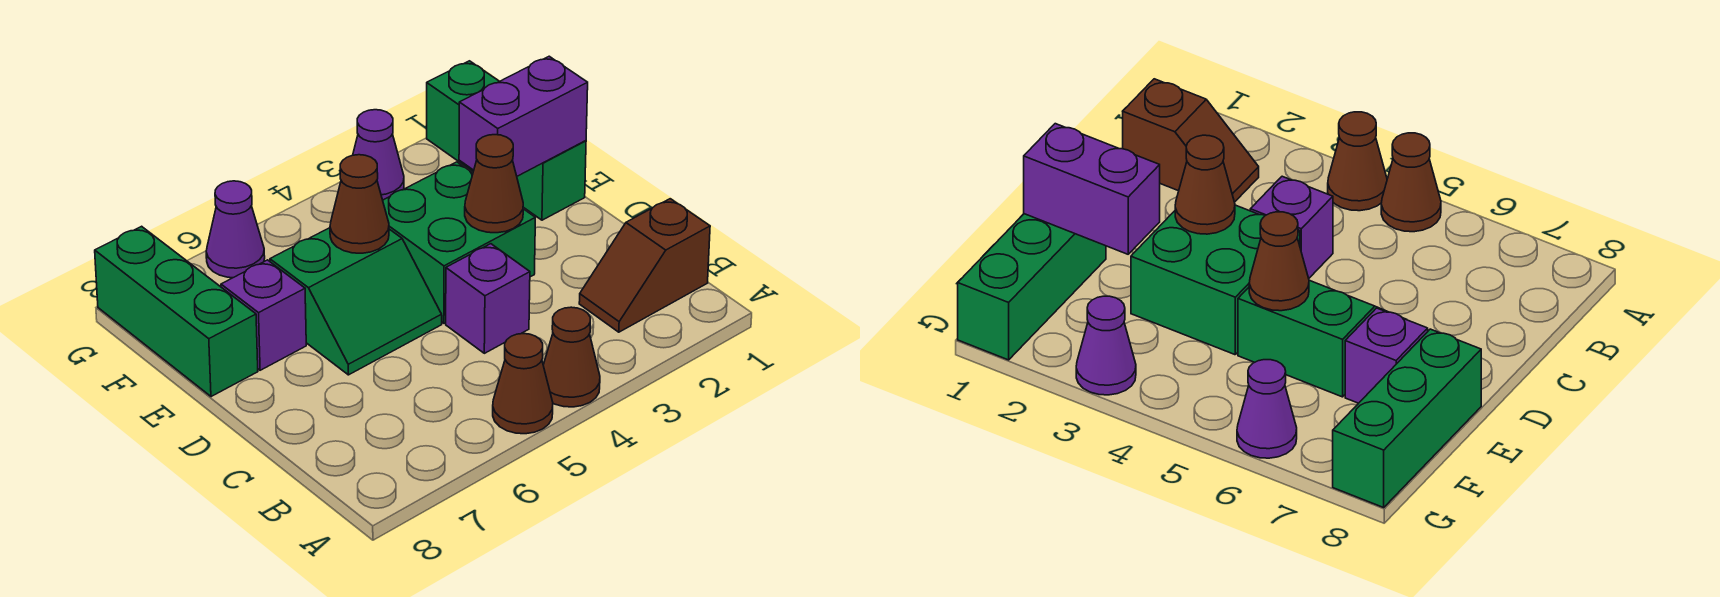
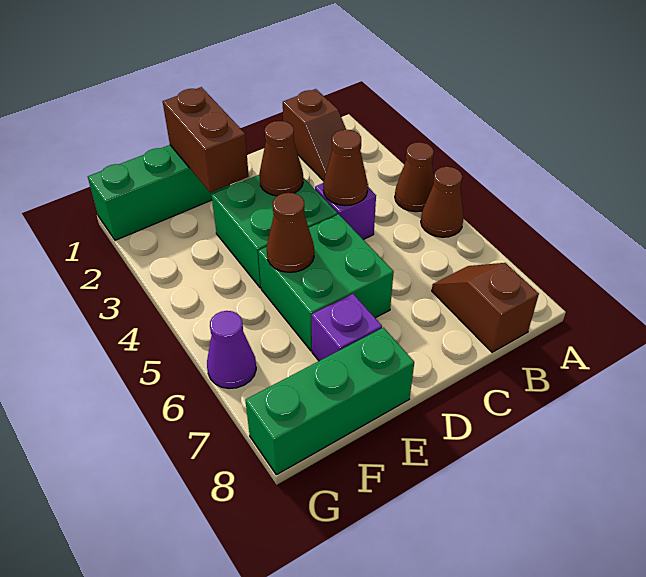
none -> brown 1x2 slope [432,263,539,352]
none -> brown 1x1 cone [323,130,368,206]
green 2x2 slope [270,228,442,375] -> green 2x2 brick [258,214,394,351]
purple 1x2 brick [459,56,588,176] -> brown 1x2 brick [163,87,249,193]
purple 1x1 cone [353,110,404,200] -> none

